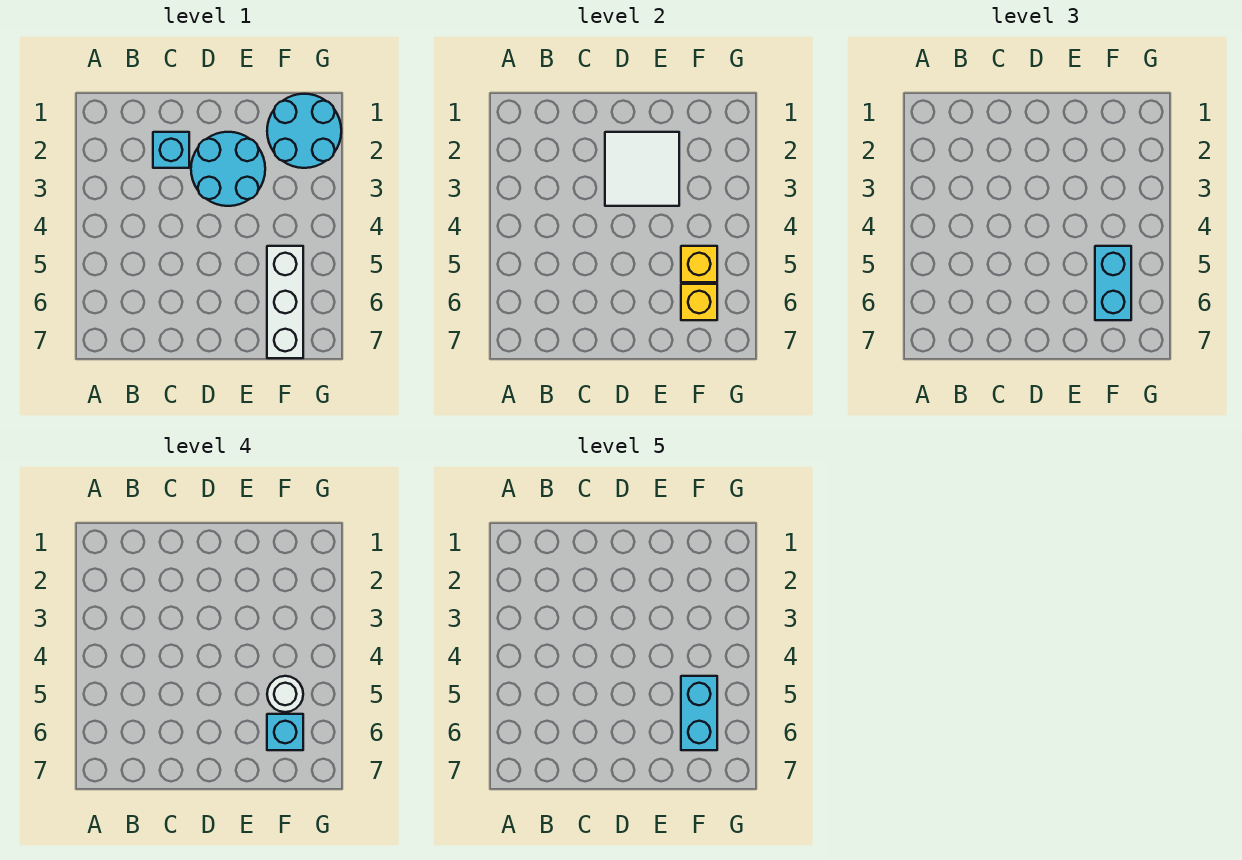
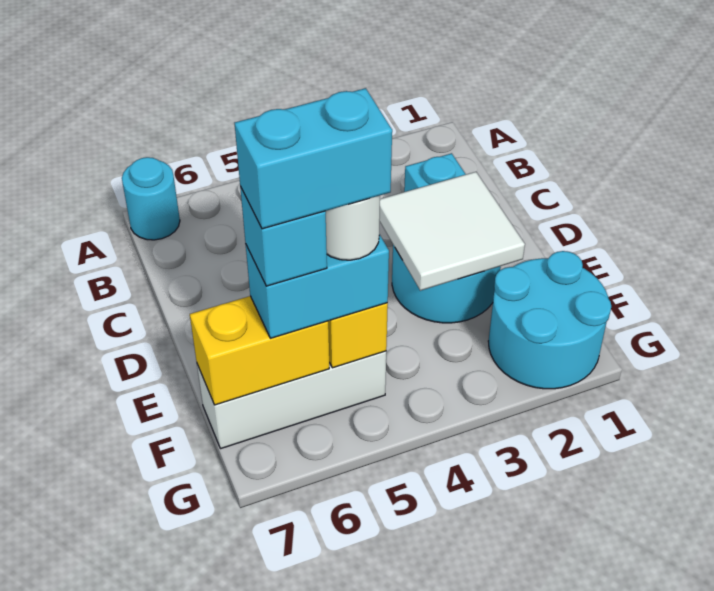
none -> cyan 1x1 round brick [122,157,180,240]
yellow 1x1 brick [681,284,717,320] -> yellow 1x2 brick [190,296,329,405]

